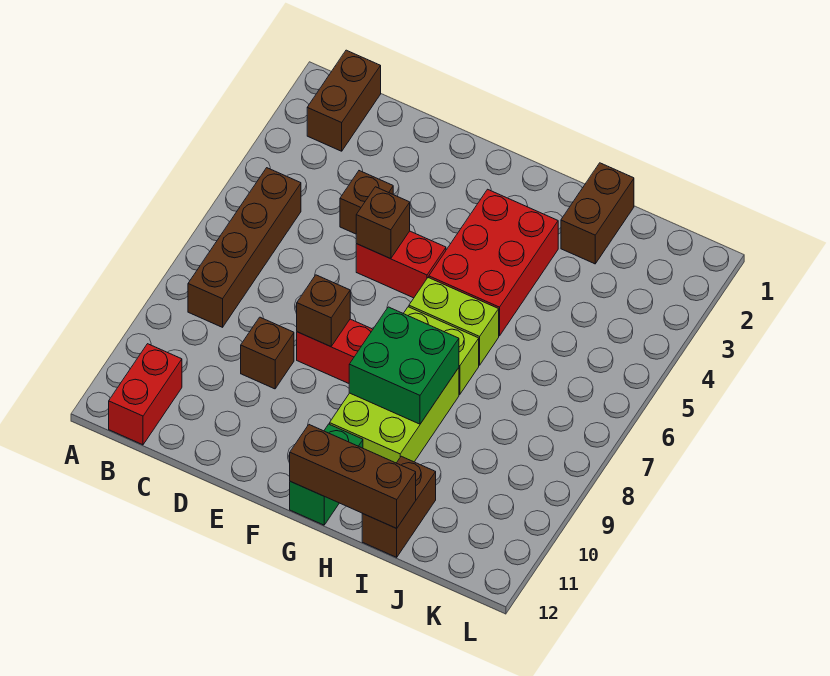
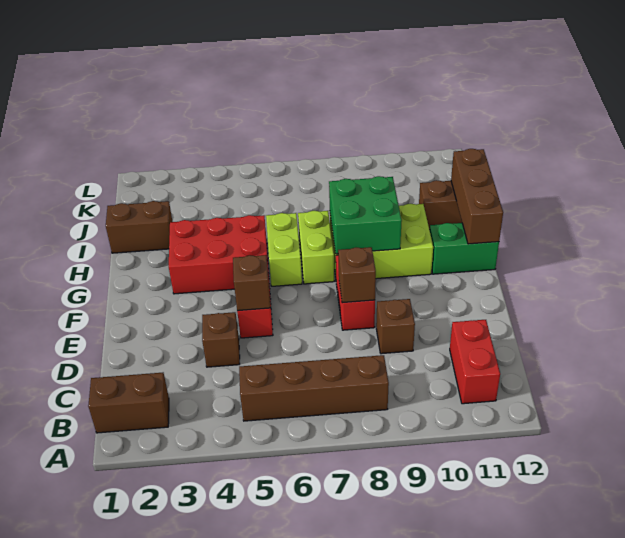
red 1x2 brick [109,344,182,445] -> red 1x2 brick turned to [450,320,500,404]

